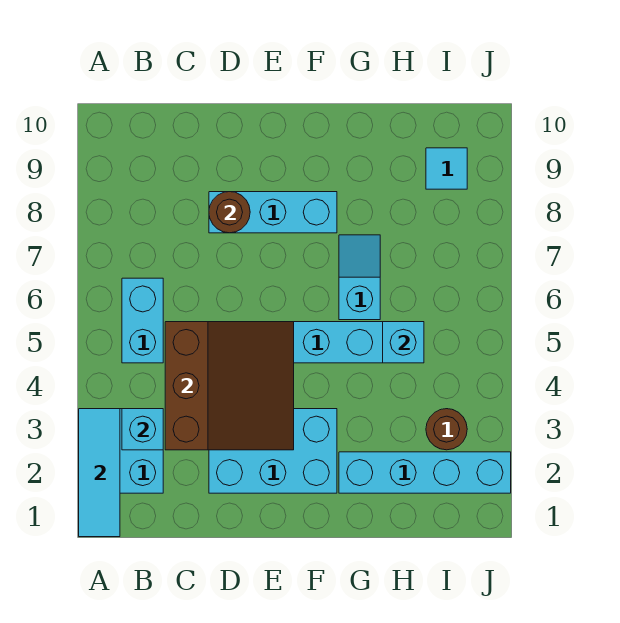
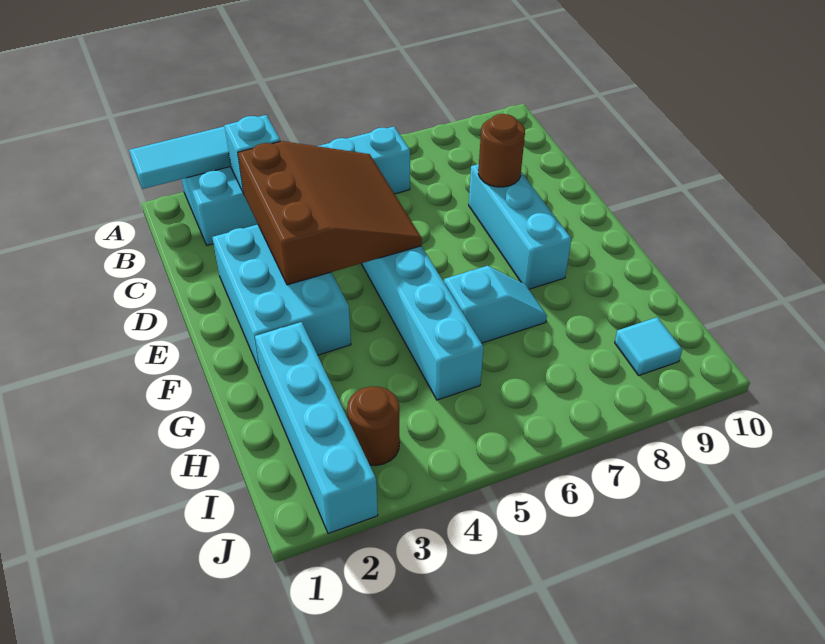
brown 3x3 slope [165,322,294,450] -> brown 3x3 slope turned to [238,141,422,285]
cyan 1x1 brick [383,322,424,363] -> none

